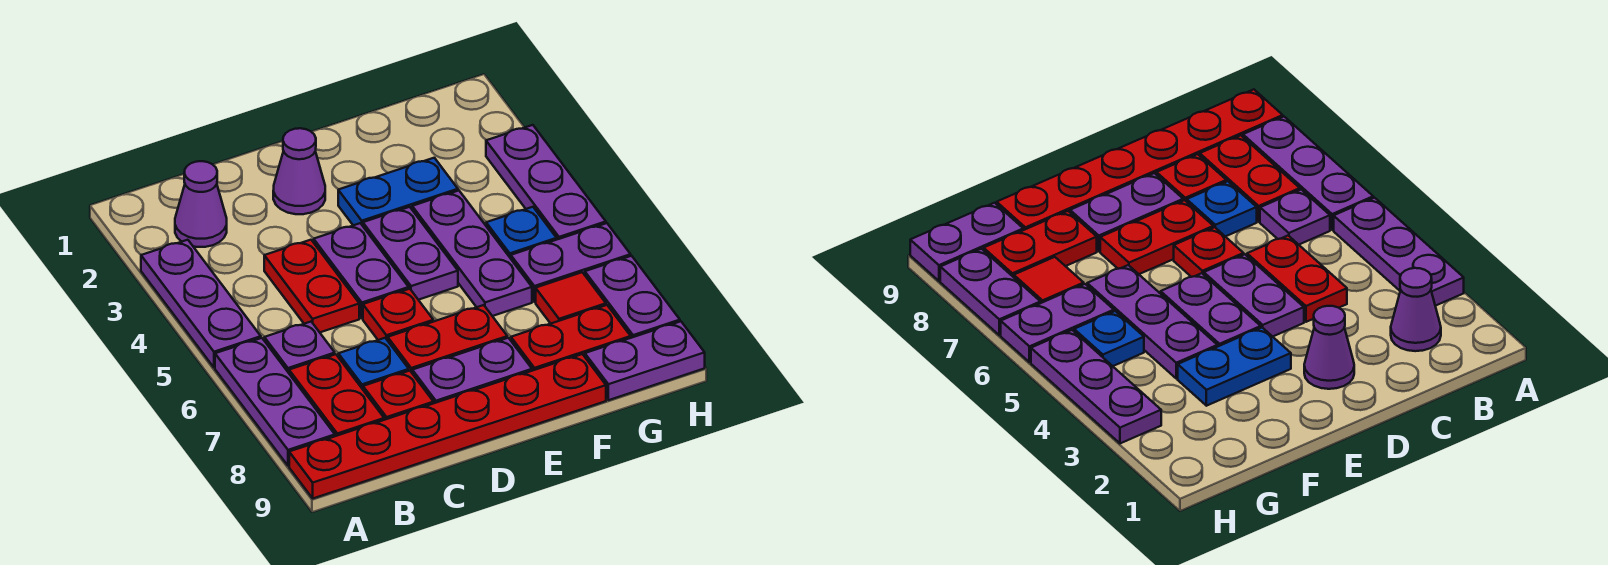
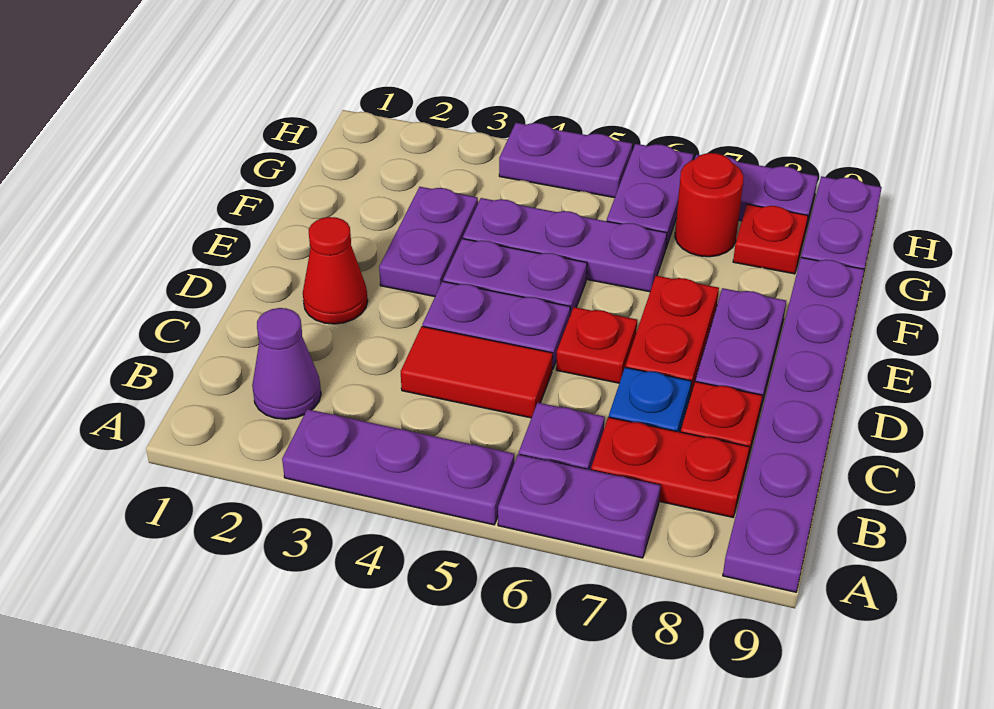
purple 1x3 plate [215,338,335,466] -> purple 1x2 plate [498,454,661,558]
red 1x6 plate [289,354,606,498] -> purple 1x6 plate [723,257,864,592]
red 1x2 plate [264,240,359,332] -> red 1x2 tile [401,326,553,418]
purple 1x1 cone [273,128,325,214] -> red 1x1 cone [303,217,368,324]
blue 1x2 plate [338,158,458,226] -> purple 1x2 plate [379,187,478,297]
red 1x2 plate [511,305,631,371] -> red 1x1 plate [733,204,808,274]
blue 1x1 plate [486,207,557,258] -> none
red 1x1 tile [536,272,606,324] -> red 1x1 round brick [675,153,744,257]
purple 1x3 plate [486,125,606,239] -> purple 1x2 plate [499,123,632,198]

